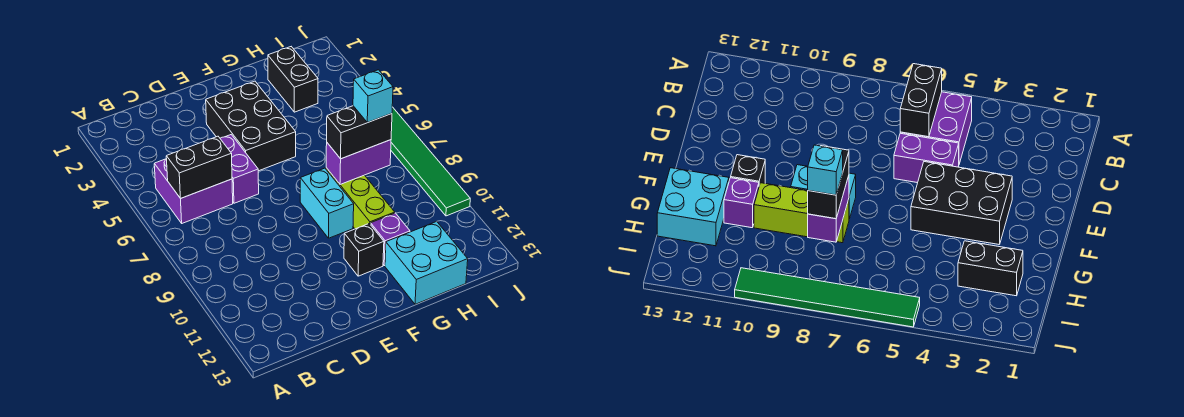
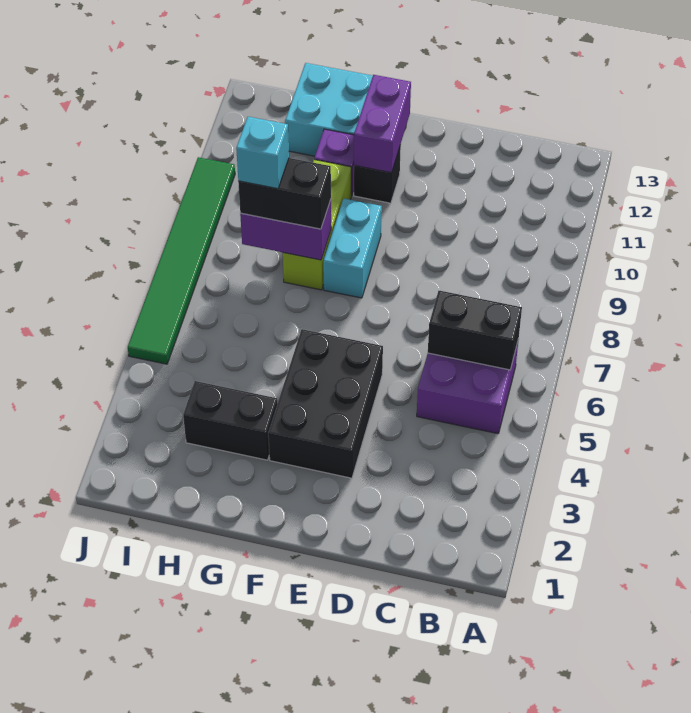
purple 1x2 brick [220,135,259,203] -> purple 1x2 brick moved to [354,75,411,173]
black 1x2 brick [268,47,318,112] -> black 1x2 brick turned to [183,381,277,460]

